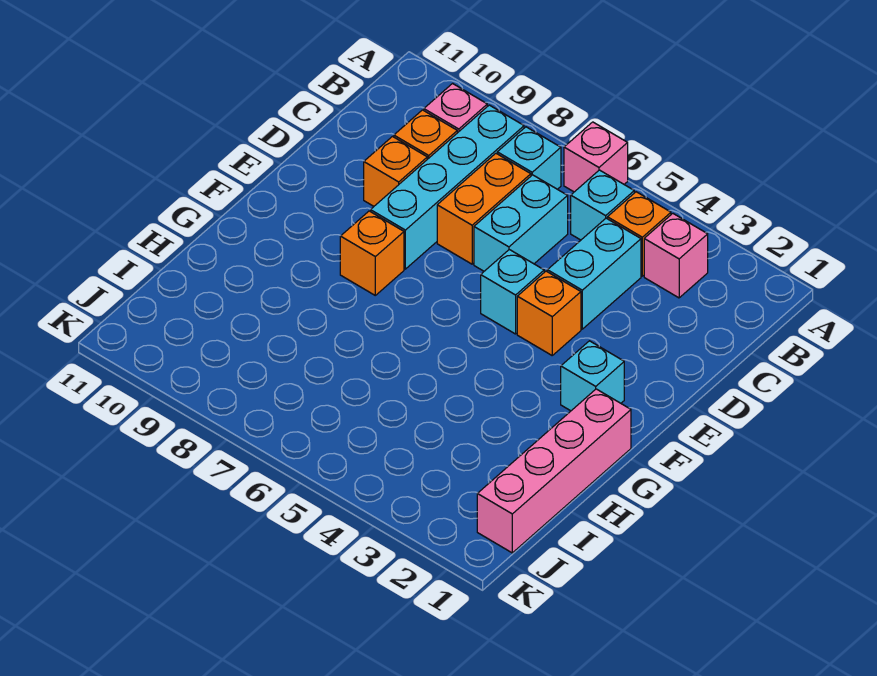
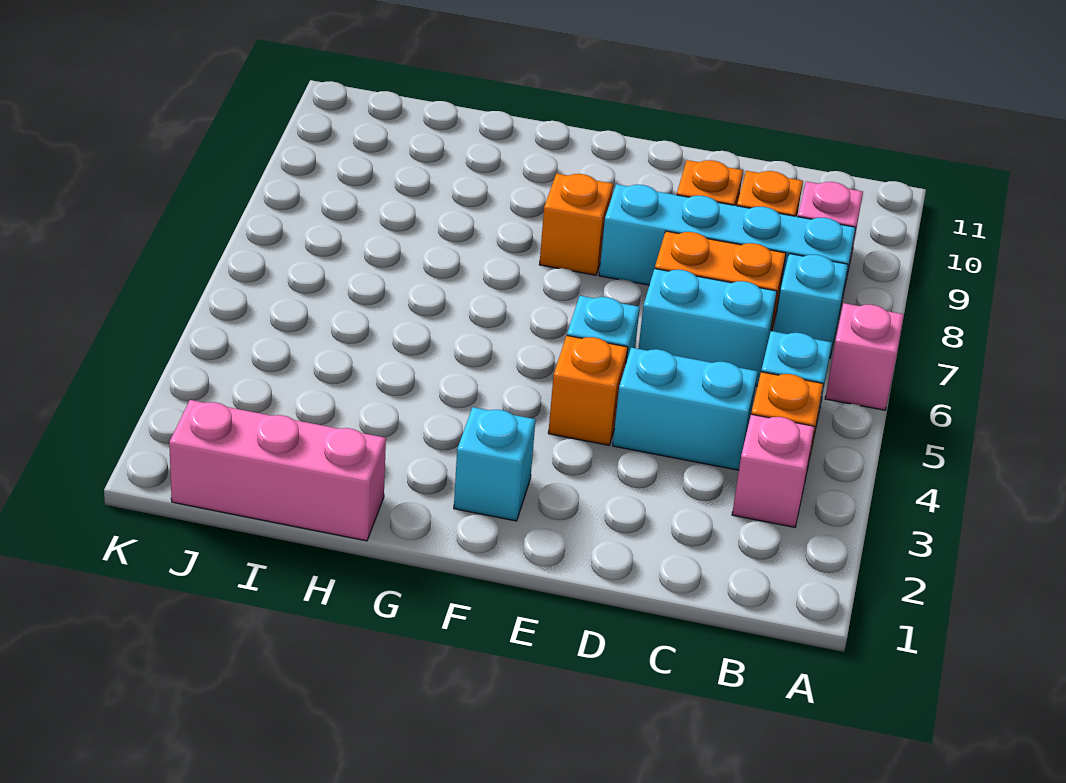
pink 1x4 brick [477,389,631,553] -> pink 1x3 brick [169,400,386,541]

